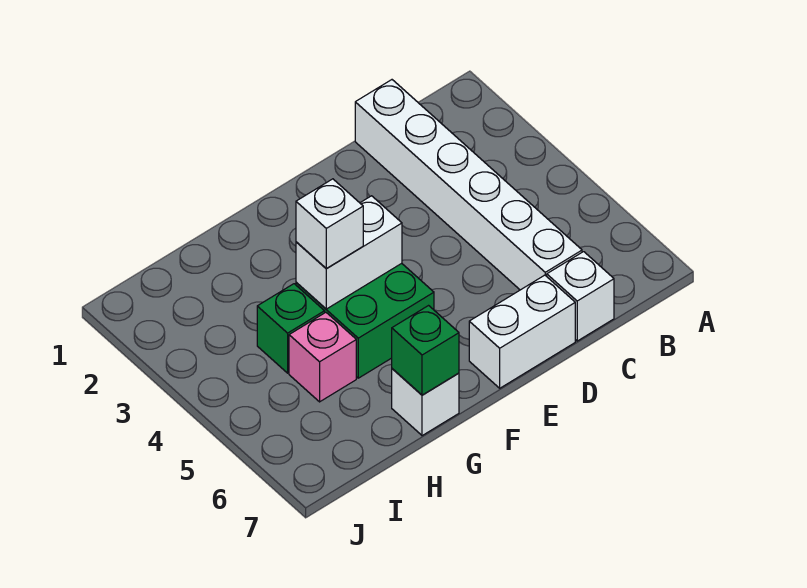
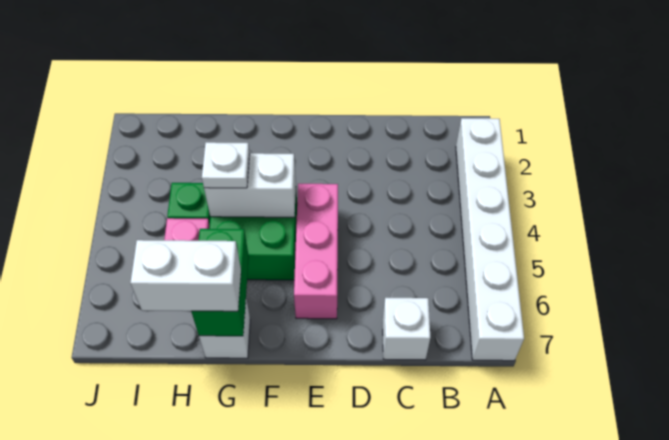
white 1x6 brick [355,80,582,290] -> white 1x6 brick moved to [456,118,524,361]
white 1x2 brick [469,275,575,388] -> white 1x2 brick moved to [130,240,241,311]
none -> pink 1x3 brick [294,184,338,319]
white 1x1 brick [296,179,363,269] -> white 1x1 plate [202,142,250,188]
green 1x1 brick [392,306,459,395] -> green 1x2 brick [191,229,249,336]

